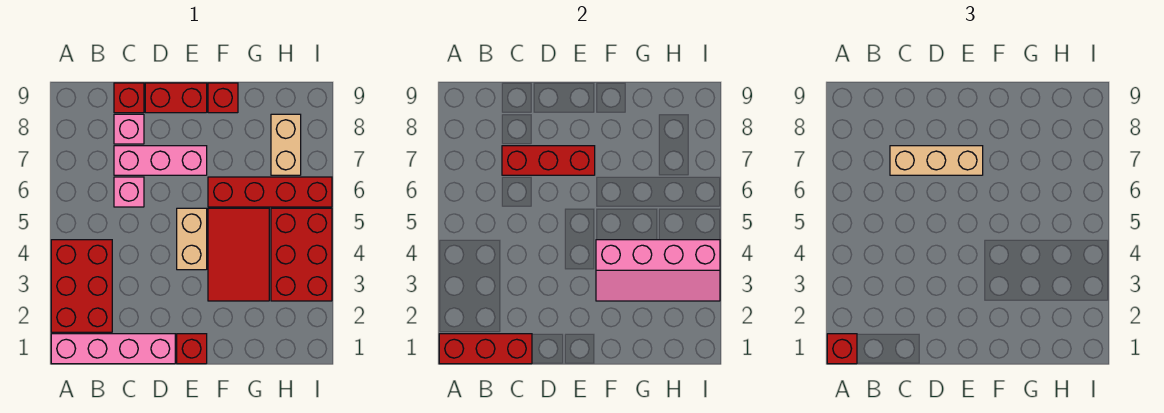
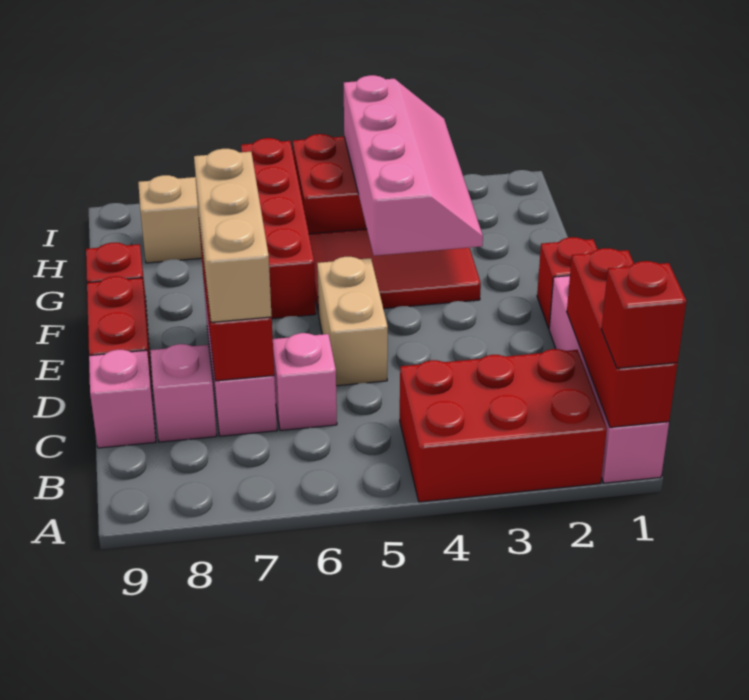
red 1x1 brick [114,83,144,113] -> pink 1x1 brick [89,350,156,448]
tan 1x2 brick [177,208,207,270] -> tan 1x2 brick turned to [317,257,388,386]

